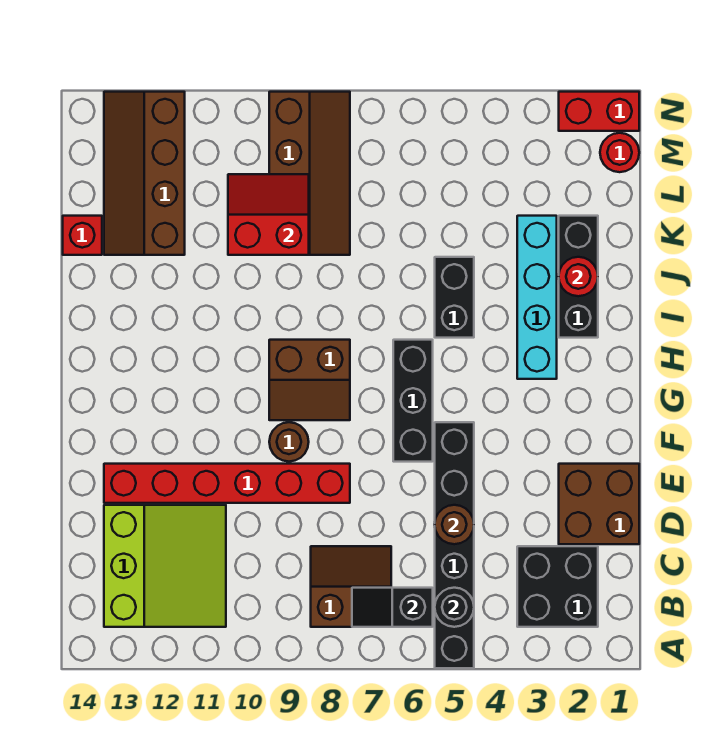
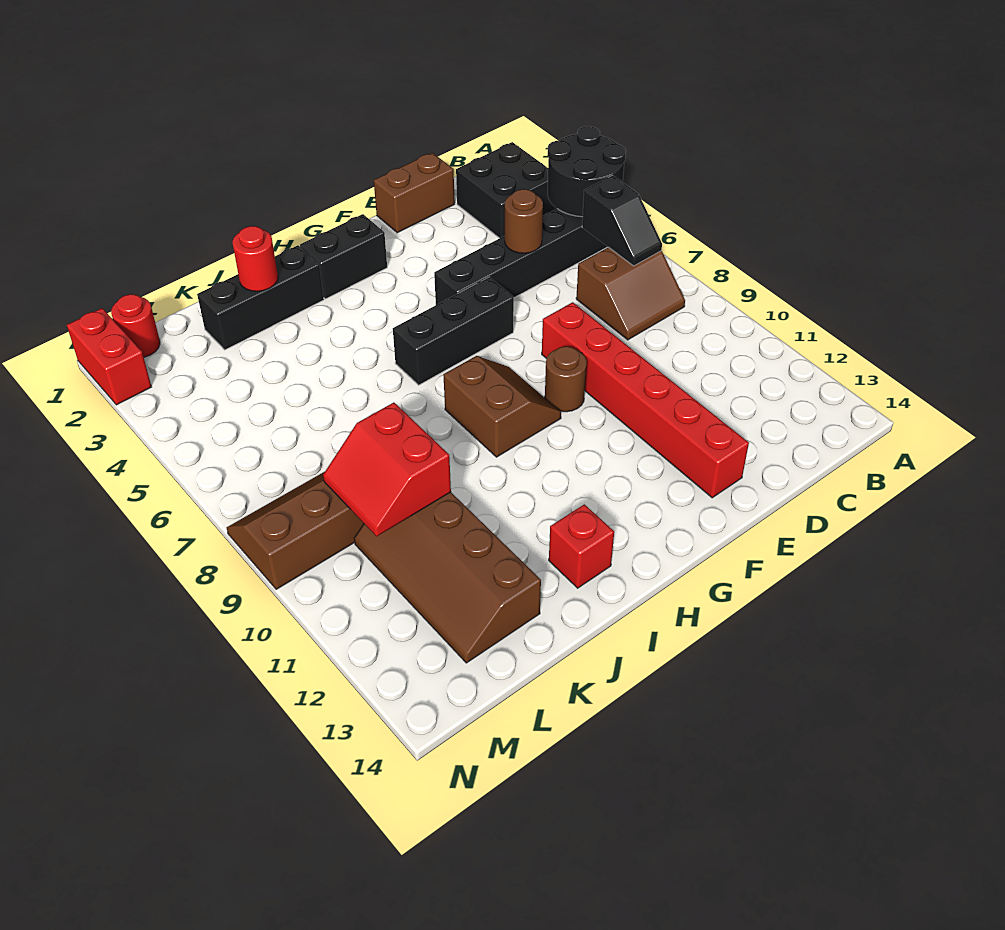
black 1x1 round brick [435,588,474,627] -> black 2x2 round brick [547,126,626,217]
brown 2x2 slope [311,546,391,627] -> brown 2x2 slope turned to [576,247,685,340]
lime 3x3 slope [104,505,226,627] -> none
brown 2x2 brick [559,464,639,544] -> brown 1x2 brick [374,153,455,233]
cyan 1x4 brick [517,216,557,379] -> none
black 1x2 brick [435,257,474,338] -> black 1x2 brick moved to [300,214,387,299]
brown 2x4 slope [104,92,185,255] -> brown 2x4 slope turned to [354,492,541,663]
red 1x1 brick [63,216,102,255] -> red 1x1 brick moved to [549,504,614,588]

